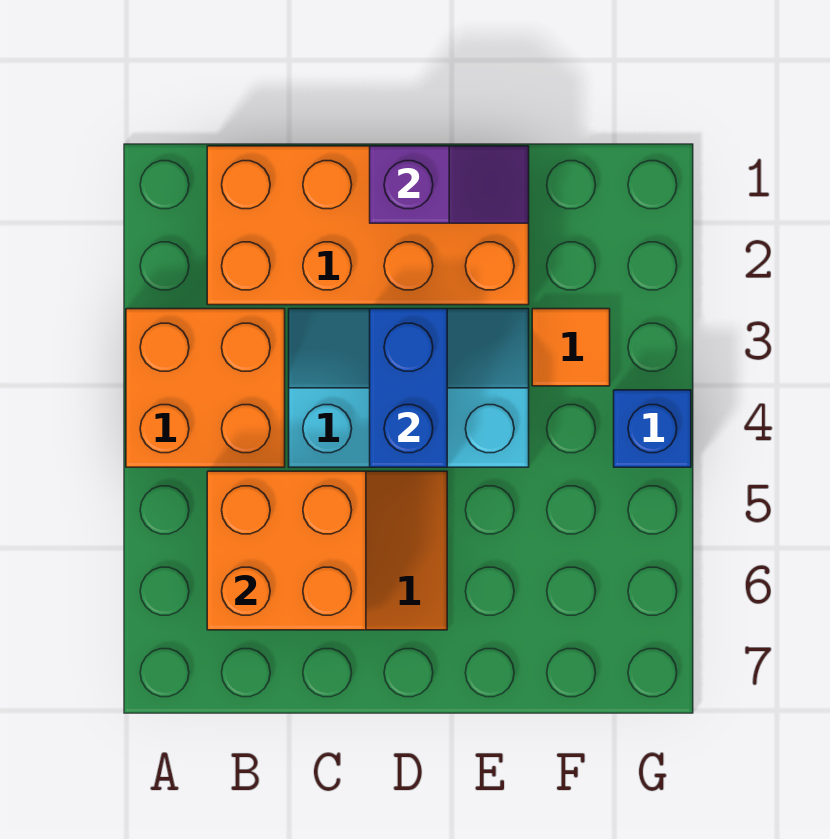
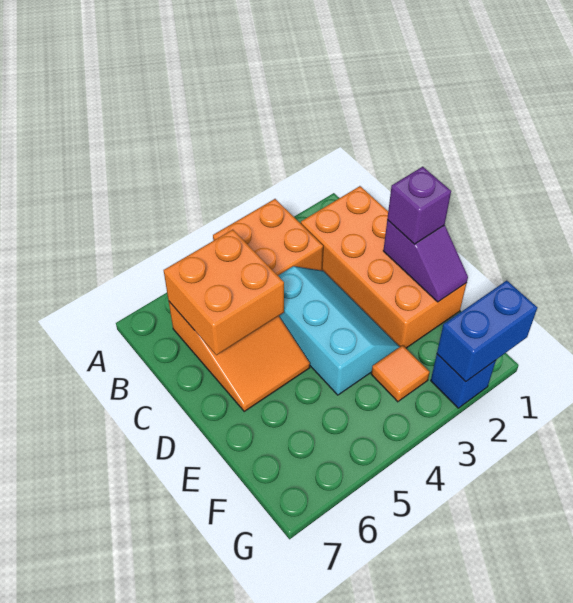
none -> purple 1x1 brick [387,167,451,244]
blue 1x2 brick [370,309,447,467] -> blue 1x2 brick moved to [437,281,537,382]
blue 1x1 brick [614,390,691,467] -> blue 1x1 brick moved to [431,354,496,408]

